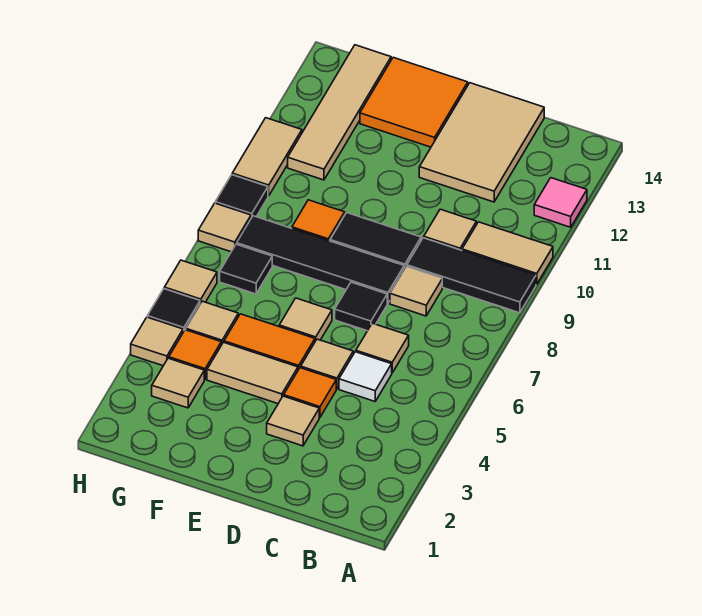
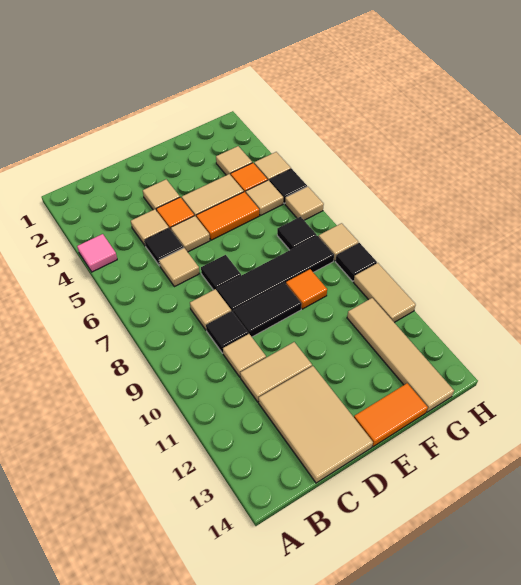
black 1x3 tile [407,238,536,313] -> black 1x1 tile [206,311,248,353]
tan 1x2 tile [462,222,553,284] -> tan 1x2 tile moved to [240,342,312,402]
pink 1x1 tile [534,178,587,227] -> pink 1x1 tile moved to [77,234,117,272]
white 1x1 tile [339,352,392,401] -> black 1x1 tile [145,228,184,266]
tan 1x1 tile [279,298,332,341] -> tan 1x1 tile moved to [131,209,169,246]
orange 2x2 tile [360,57,468,147] -> orange 1x2 tile [354,383,428,447]

